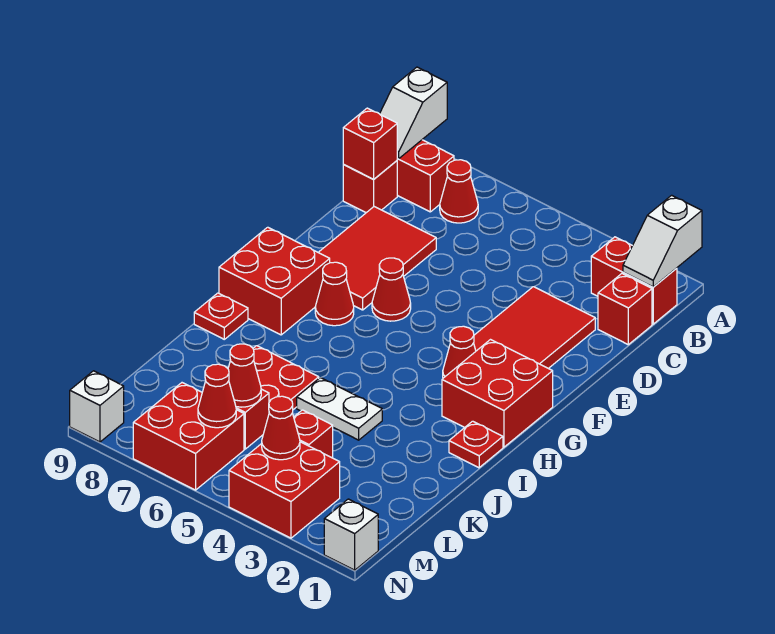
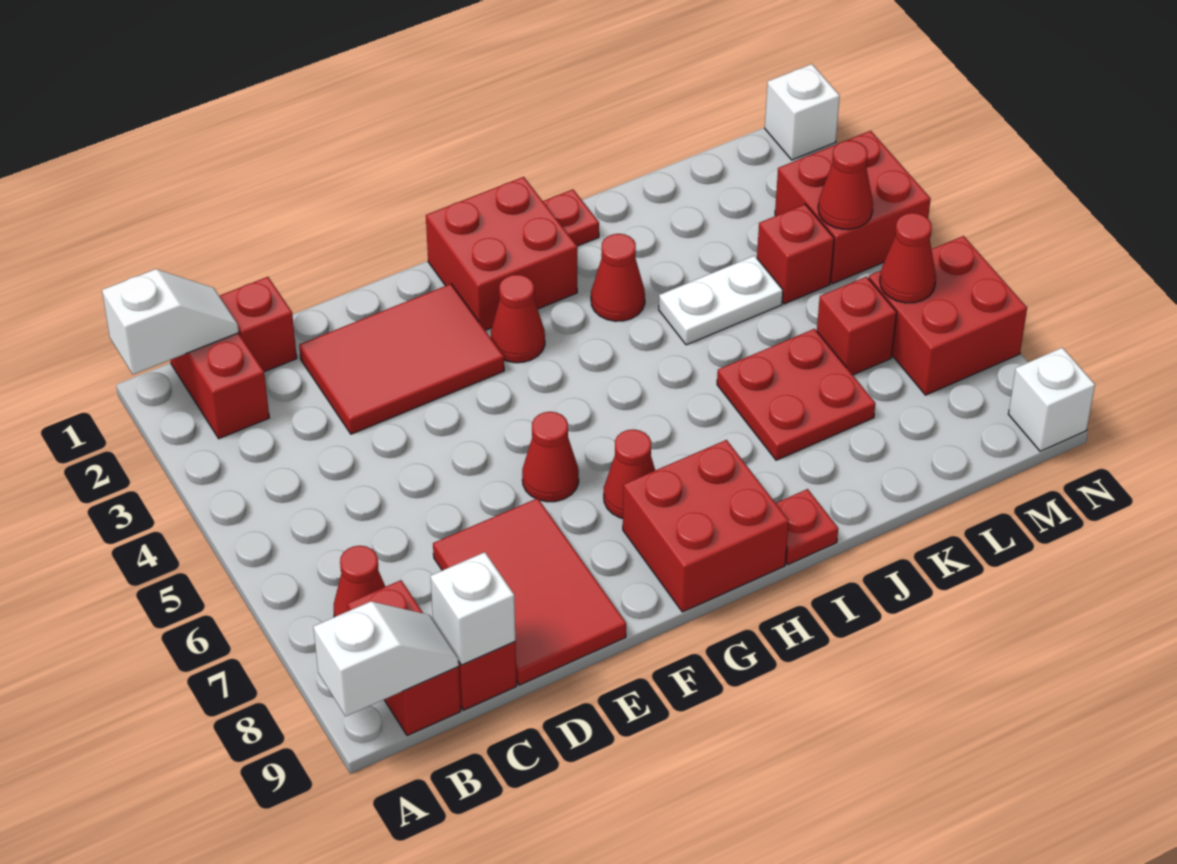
red 1x1 brick [343,108,397,179] -> white 1x1 brick [430,552,515,665]
red 2x3 tile [318,207,436,310] -> red 2x3 tile turned to [433,498,626,685]
white 1x2 plate [297,378,382,440] -> white 1x2 plate turned to [659,256,783,345]
red 1x1 cone [228,344,261,407] -> red 1x1 cone moved to [591,234,645,321]

